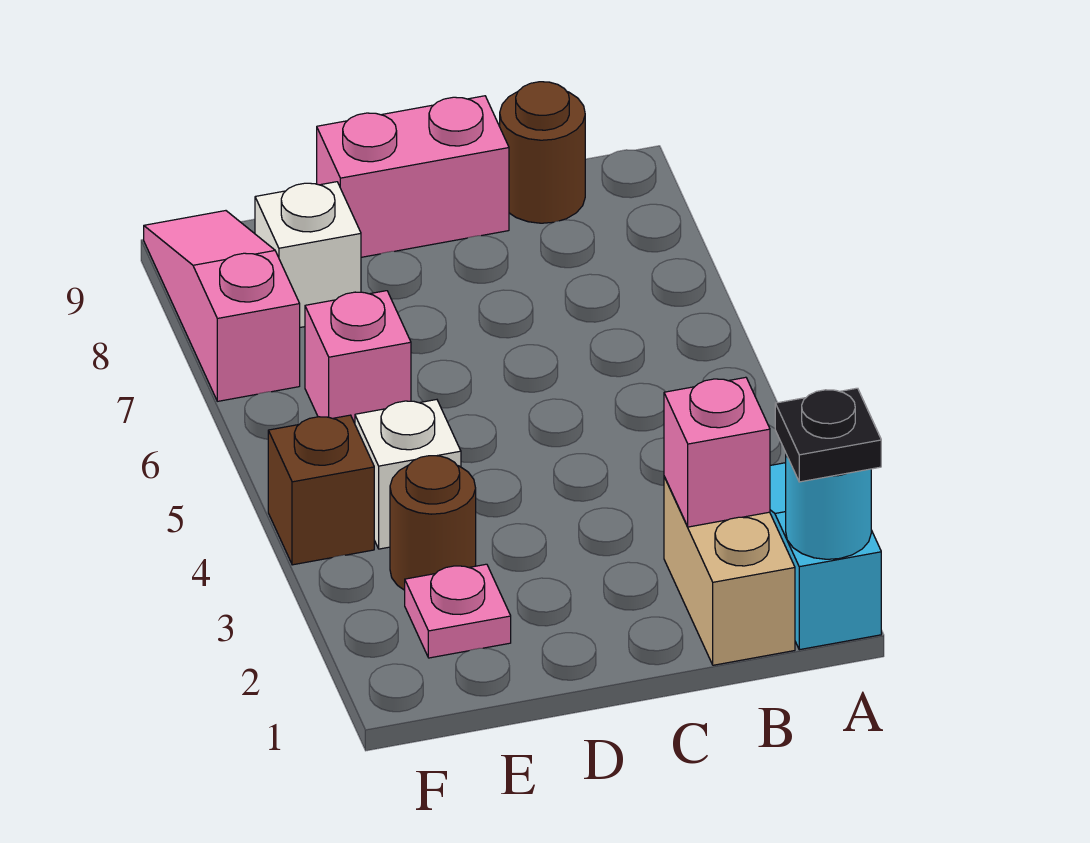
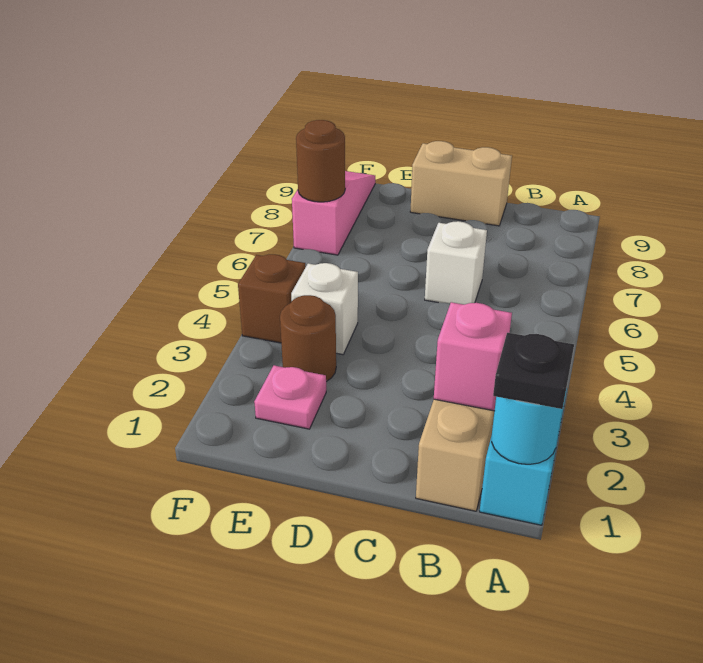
brown 1x1 round brick [500,82,585,223] -> brown 1x1 round brick moved to [296,120,345,202]
pink 1x2 brick [317,96,509,257] -> tan 1x2 brick [410,141,512,226]
pink 1x1 brick [305,291,411,423] -> none
white 1x1 brick [255,182,361,327] -> white 1x1 brick moved to [425,221,487,305]

